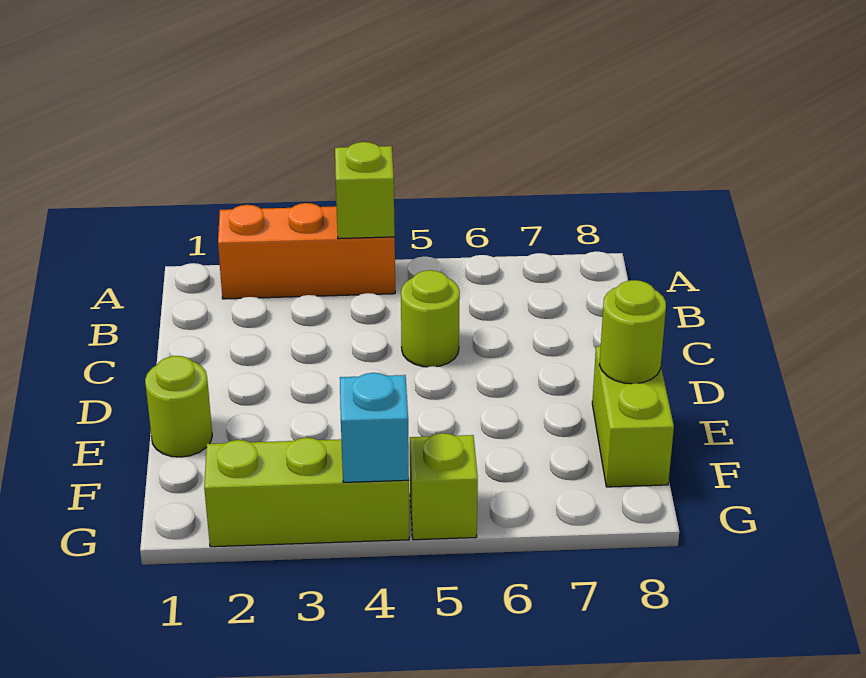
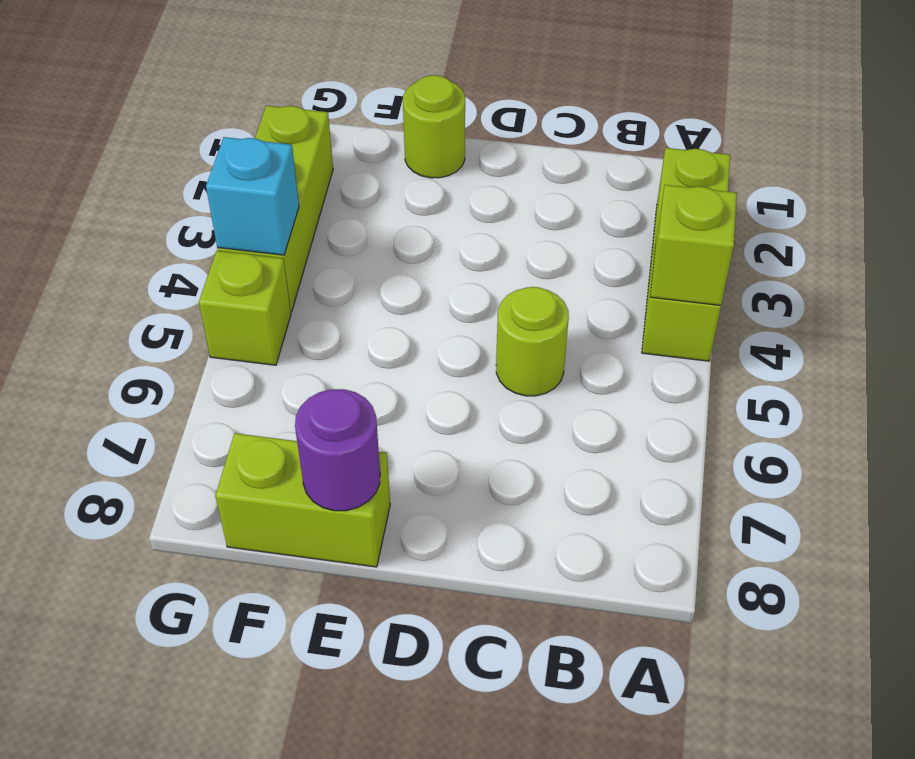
orange 1x3 brick [218,203,395,299] -> lime 1x3 brick [642,148,730,361]
lime 1x1 round brick [599,280,666,384] -> purple 1x1 round brick [295,389,380,511]

